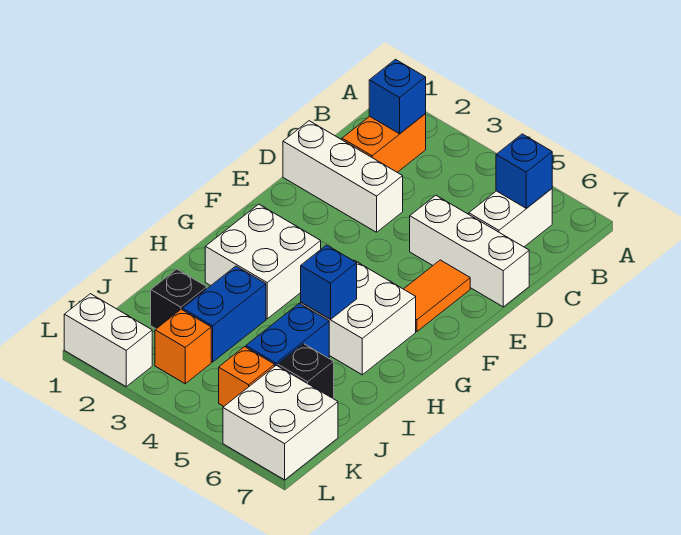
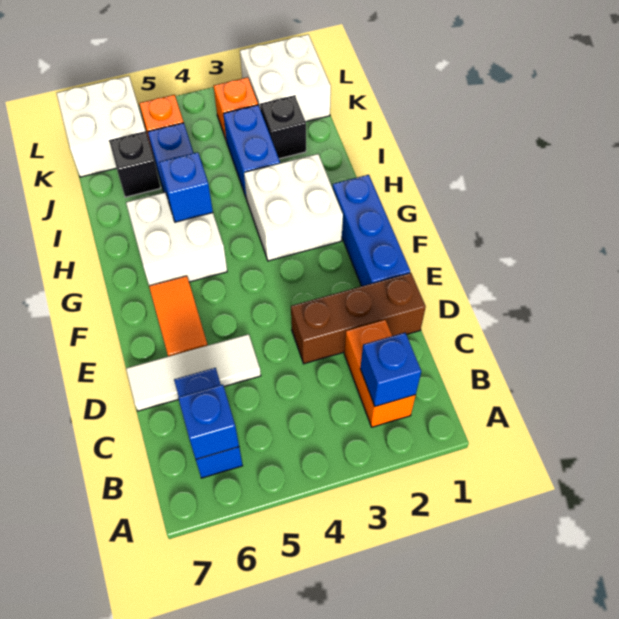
white 1x2 brick [469,189,552,247] -> blue 1x2 brick [174,368,243,478]
white 1x3 brick [283,121,403,232] -> brown 1x3 brick [291,273,426,364]
white 1x3 brick [410,195,529,307] -> white 1x3 tile [126,334,261,411]
none -> blue 1x3 brick [333,175,410,286]
white 1x2 brick [64,294,152,386] -> white 2x2 brick [240,34,331,122]

